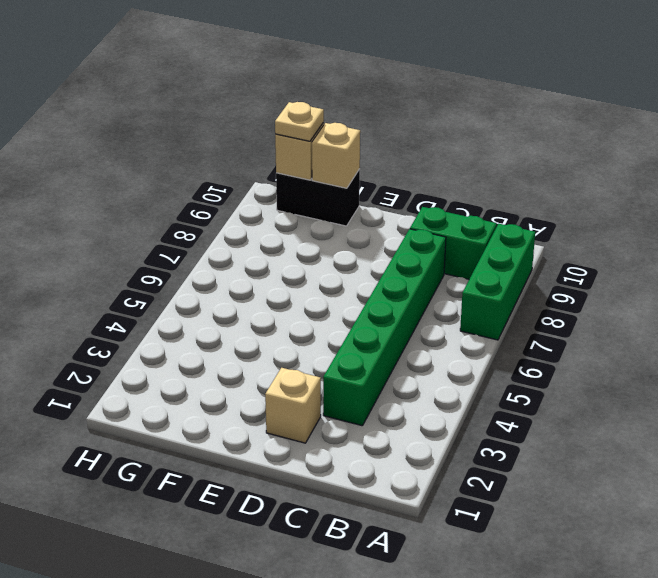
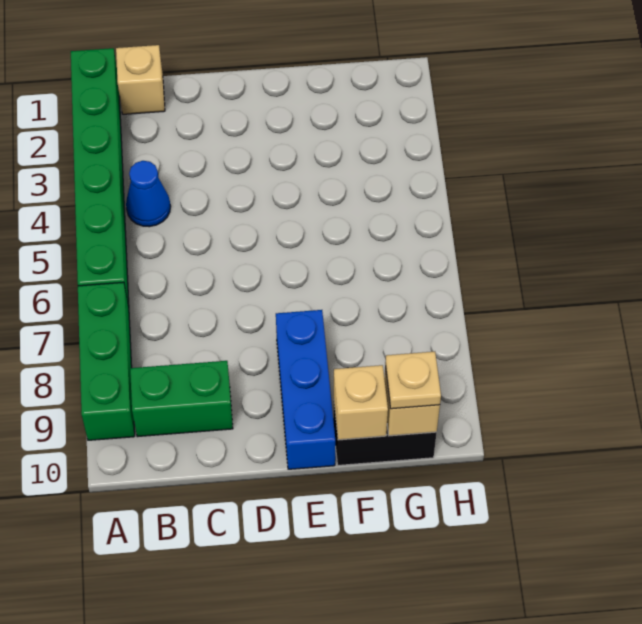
none -> blue 1x1 cone [126,161,171,227]
green 1x6 brick [323,229,446,426] -> green 1x6 brick moved to [71,48,129,307]
tan 1x1 brick [265,368,321,443] -> tan 1x1 brick moved to [116,45,165,114]
none -> blue 1x3 brick [276,310,335,469]

